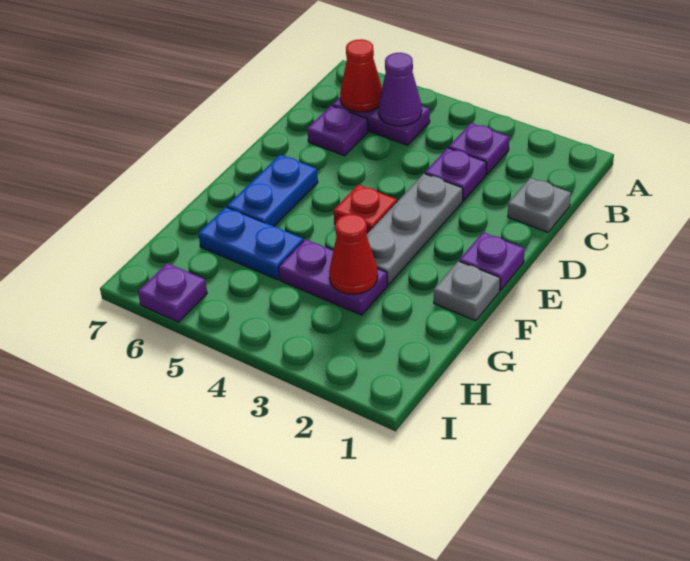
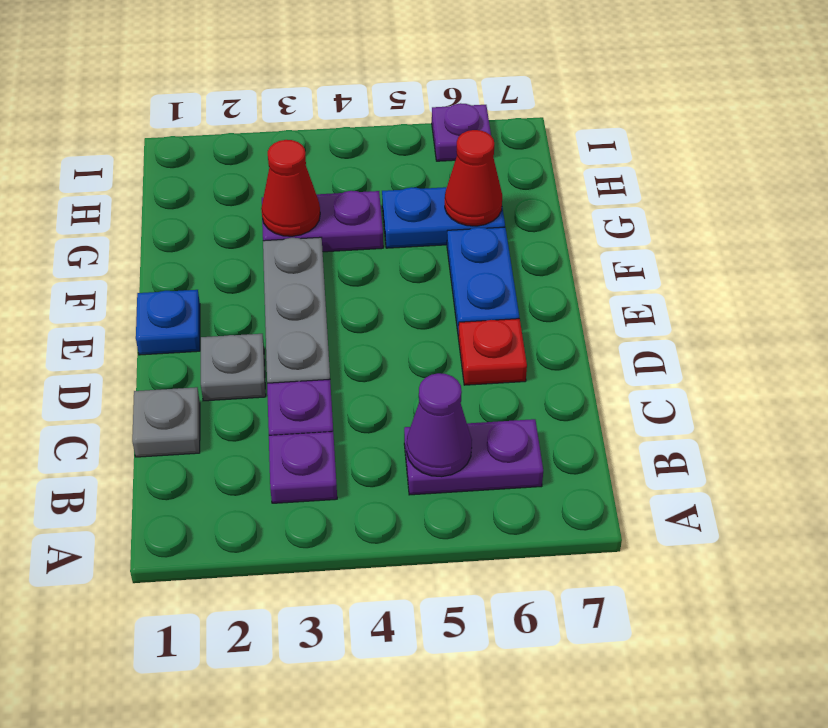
red 1x1 cone [340,39,382,112] -> red 1x1 cone moved to [445,130,502,226]
purple 1x1 plate [307,106,368,156] -> none
purple 1x1 plate [459,232,524,290] -> blue 1x1 plate [136,290,200,355]
red 1x1 plate [334,185,397,234] -> red 1x1 plate moved to [458,319,527,385]
grey 1x1 plate [434,261,500,321] -> grey 1x1 plate moved to [201,334,266,401]

